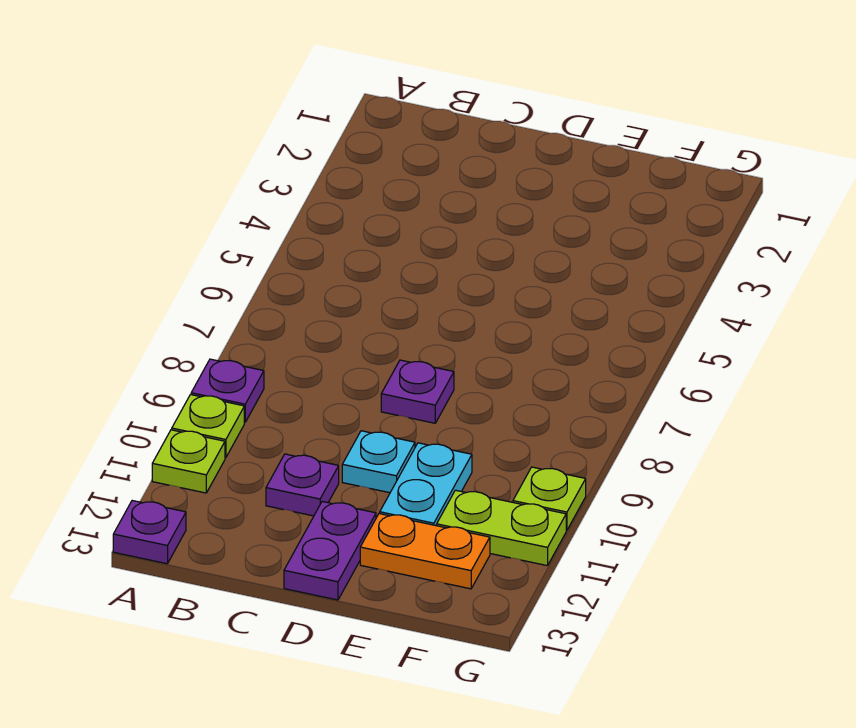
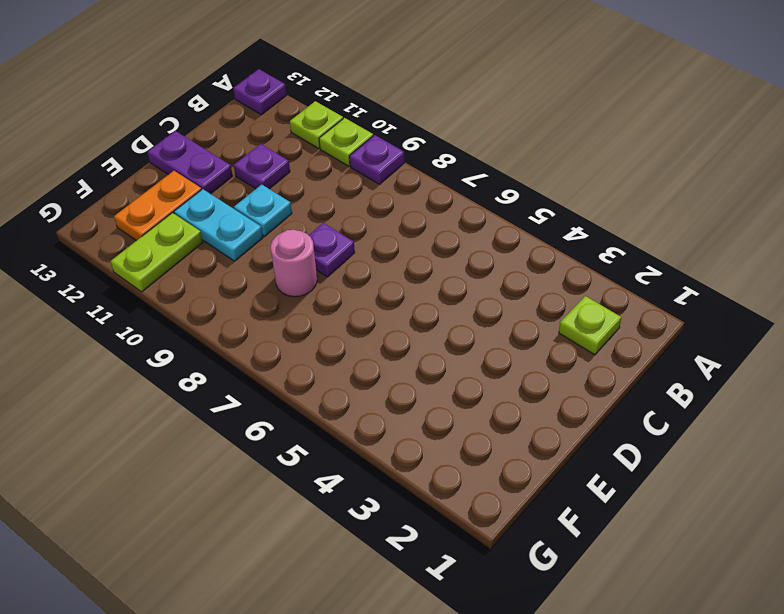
none -> pink 1x1 round brick [271,230,317,297]
lime 1x1 plate [513,467,586,530] -> lime 1x1 plate moved to [559,296,621,355]

